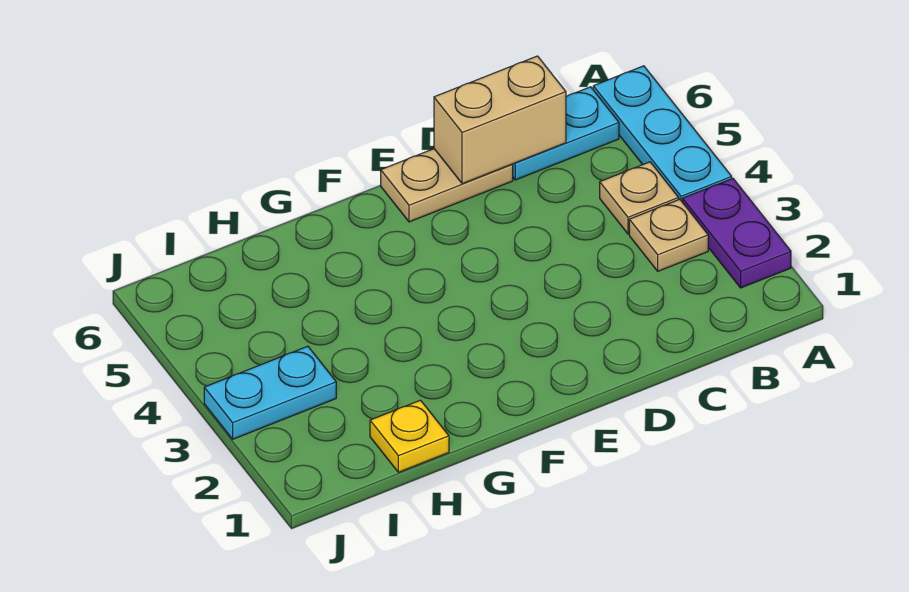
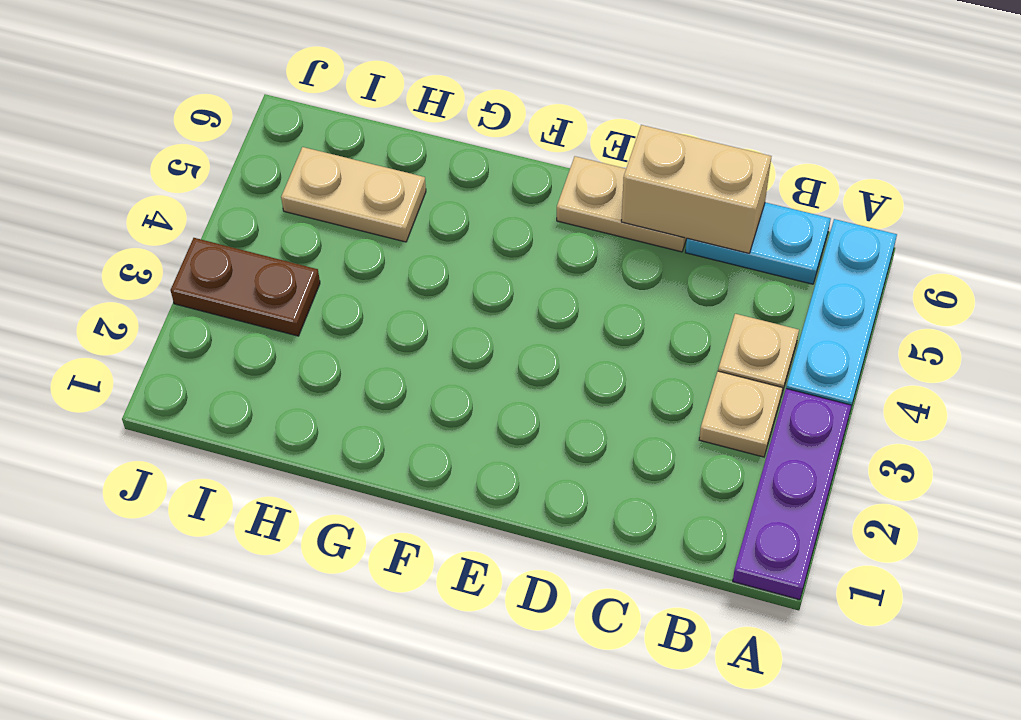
purple 1x2 plate [683,178,791,288] -> purple 1x3 plate [733,389,851,600]
yellow 1x1 plate [370,400,449,472] -> none
none -> tan 1x2 plate [281,147,426,242]
cyan 1x2 plate [204,346,336,439] -> brown 1x2 plate [170,238,320,336]

